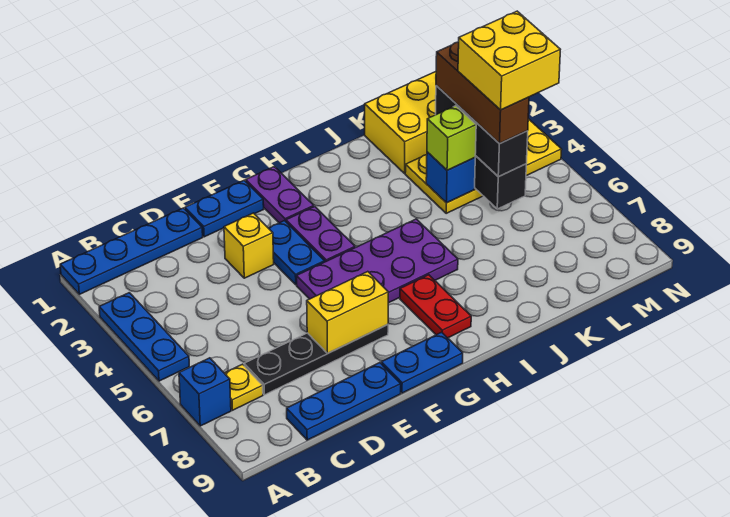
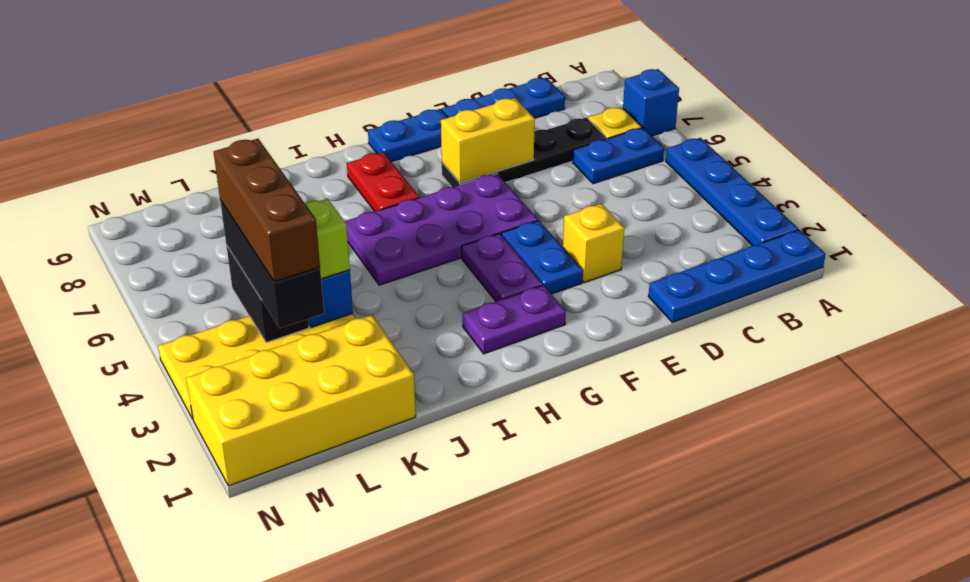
blue 1x3 plate [99,293,189,381] -> blue 1x4 plate [666,138,798,246]
blue 1x2 plate [185,180,264,237] -> blue 1x2 plate moved to [573,128,664,184]
purple 1x2 plate [246,167,314,223] -> purple 1x2 plate turned to [463,285,566,354]
yellow 2x2 brick [458,11,560,110] -> none

